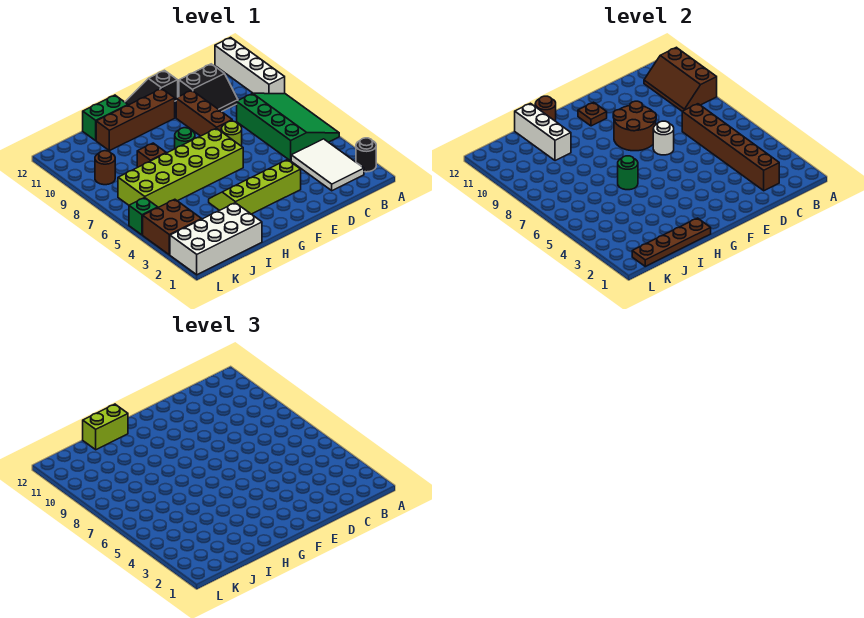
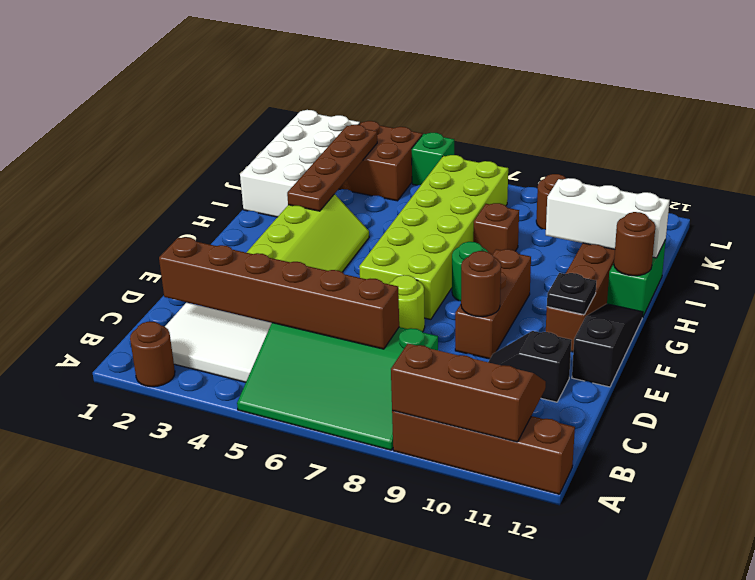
black 1x1 round brick [356,138,376,172] -> brown 1x1 round brick [130,322,175,387]
white 1x4 brick [215,38,285,94] -> brown 1x4 brick [392,411,575,494]
black 2x2 slope [179,64,238,112] -> black 1x2 slope [489,331,572,402]
white 1x1 round brick [653,121,674,155] -> none
brown 1x3 brick [176,90,232,136] -> brown 1x3 brick turned to [455,249,531,359]
brown 2x2 round brick [613,101,656,151] -> brown 1x1 round brick [461,251,501,317]
brown 1x1 plate [578,102,607,126] -> black 1x1 plate [547,273,596,315]
brown 1x4 plate [632,218,711,267] -> brown 1x4 plate moved to [287,125,377,211]
green 1x1 round brick [618,156,638,190] -> none
lime 1x2 brick [83,404,128,450] -> none

